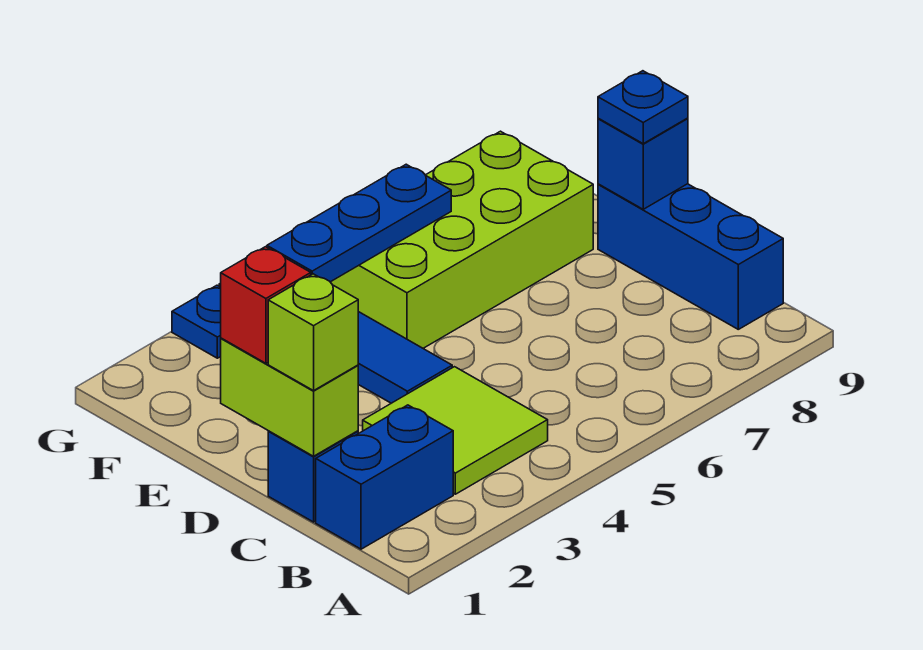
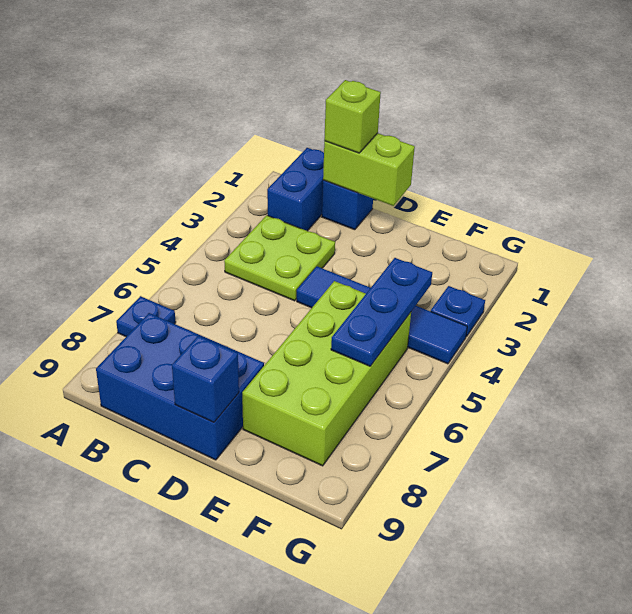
lime 2x2 tile [363,367,548,494] -> lime 2x2 plate [224,215,335,301]
blue 1x3 brick [598,184,783,329] -> blue 2x3 brick [96,313,264,460]
red 1x1 brick [221,247,311,363] -> none
blue 1x1 plate [598,71,688,144] -> blue 1x1 plate moved to [116,296,176,336]

